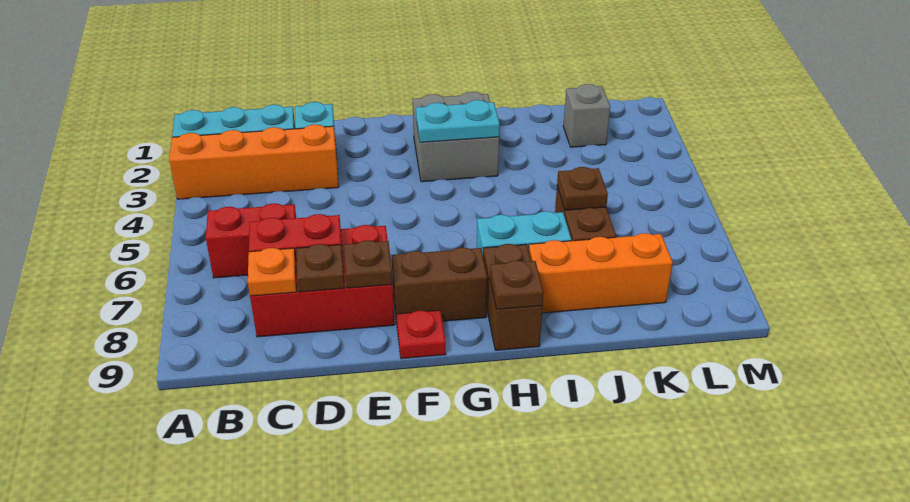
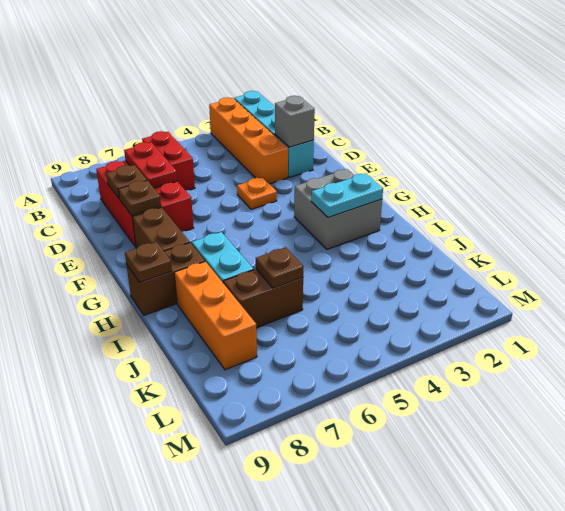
orange 1x1 plate [248,248,296,296] -> orange 1x1 plate moved to [237,177,277,209]
red 1x1 plate [396,310,446,359] -> none
cyan 1x2 plate [416,100,500,142] -> cyan 1x2 plate turned to [311,173,383,218]
grey 1x1 brick [563,84,610,147] -> grey 1x1 brick moved to [275,96,315,147]

